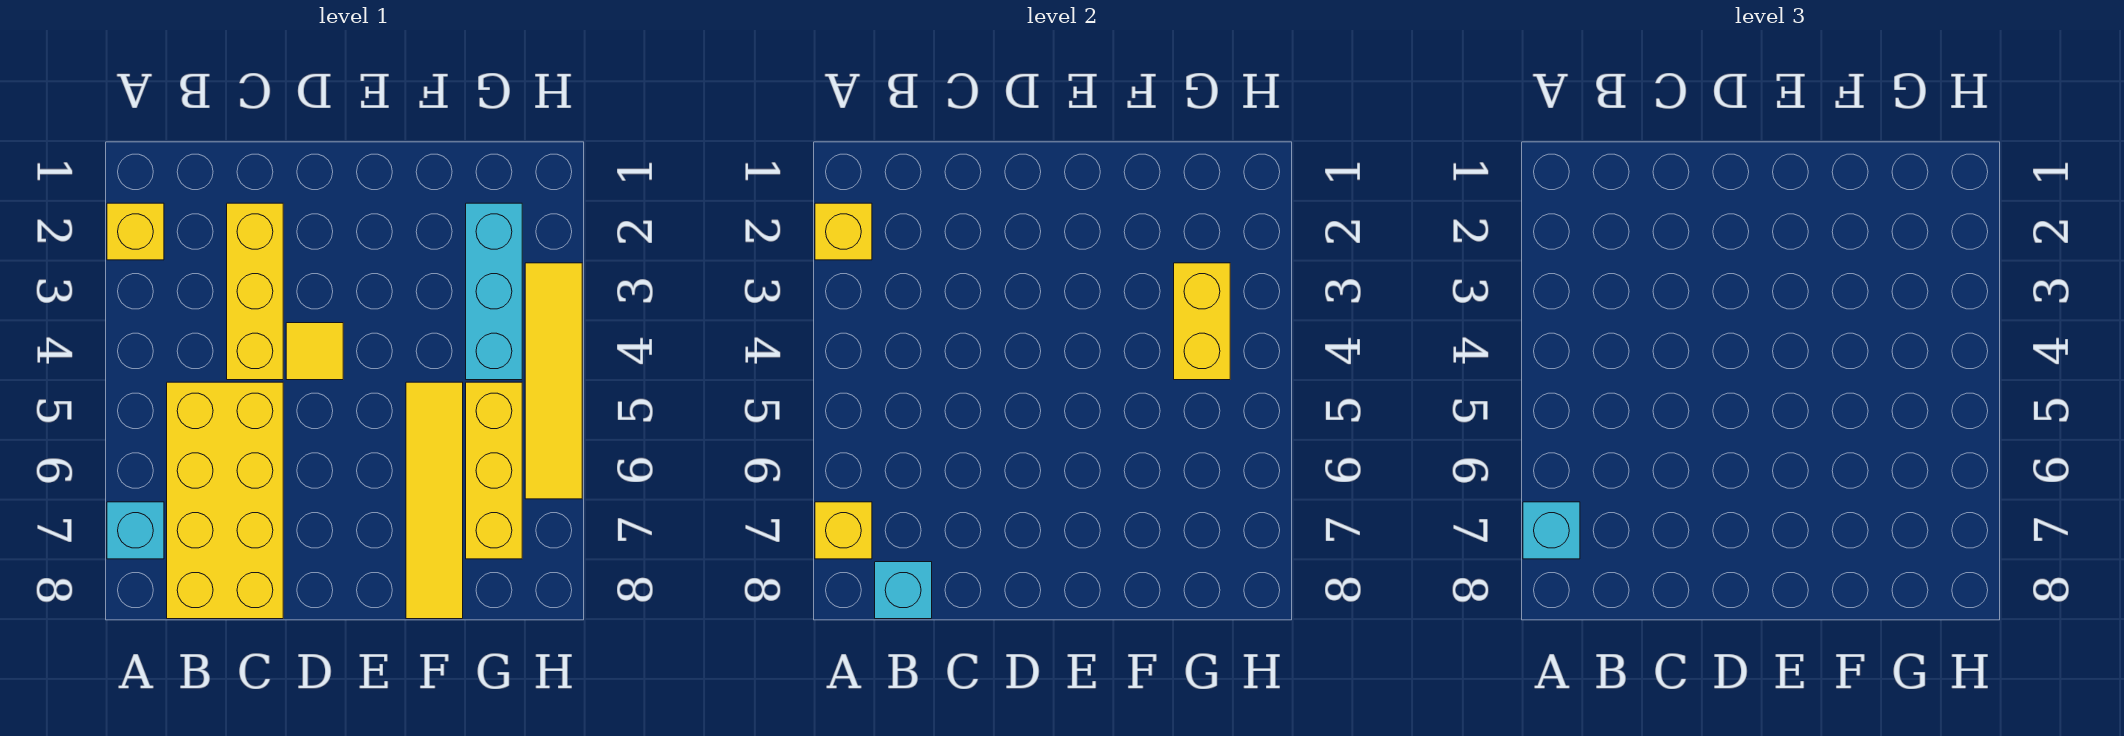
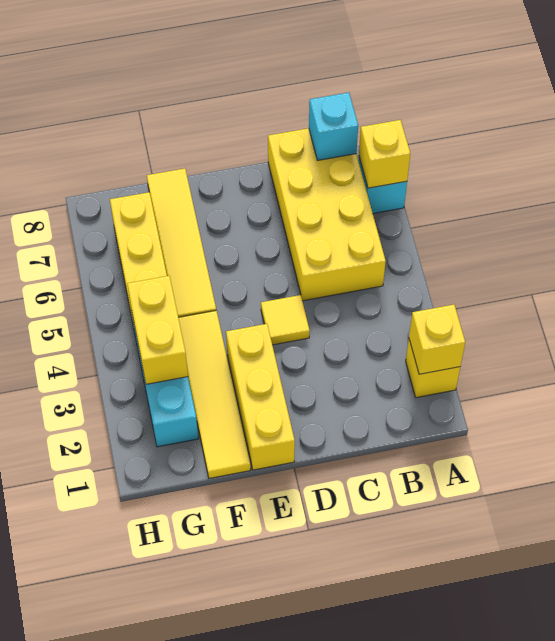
cyan 1x1 brick [1523,502,1580,559] -> none
yellow 1x3 brick [227,203,283,380] -> yellow 1x3 brick moved to [226,324,295,470]
yellow 1x4 tile [525,263,582,499] -> yellow 1x4 tile moved to [178,310,251,478]

